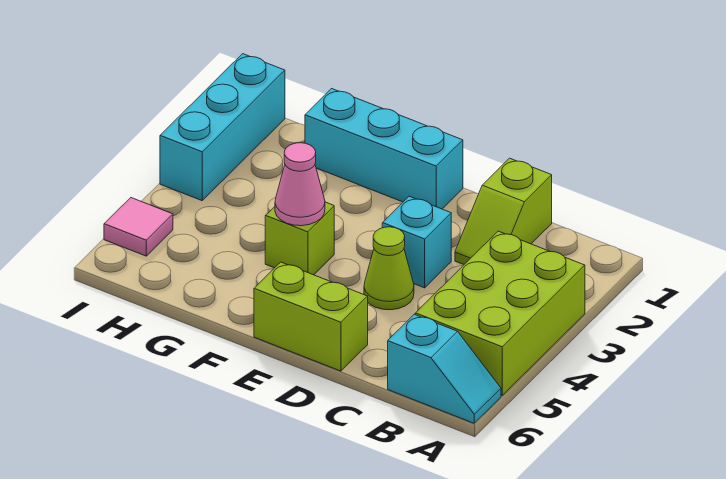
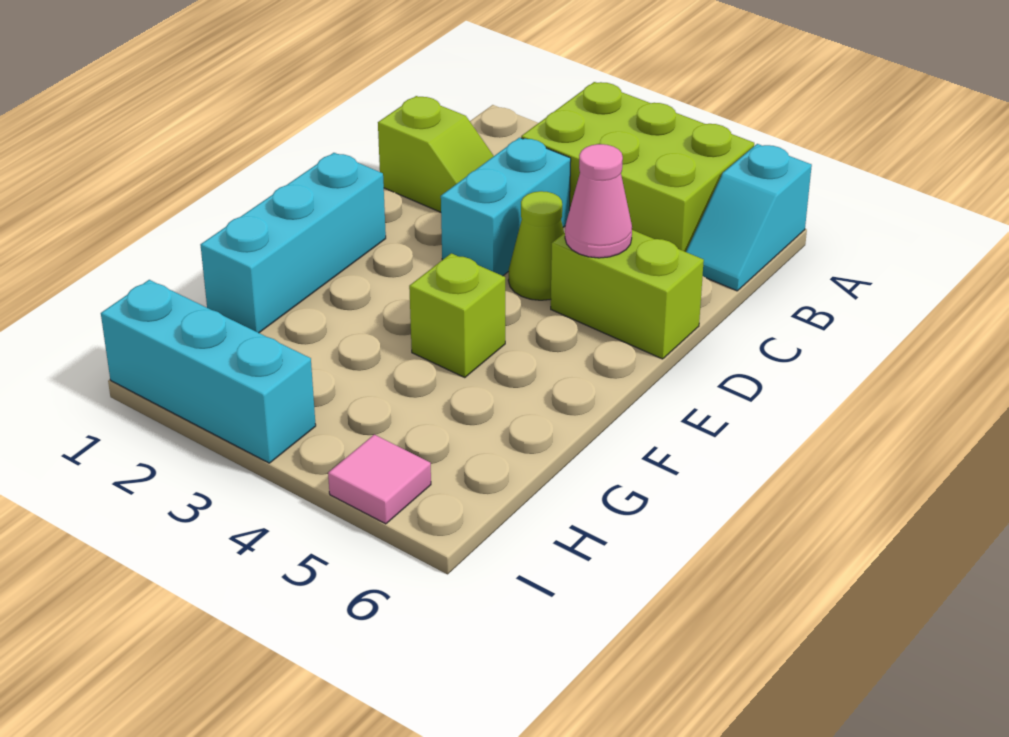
cyan 1x2 slope [388,314,501,423] -> cyan 1x2 slope turned to [686,144,812,291]
cyan 1x1 brick [382,196,451,288] -> cyan 1x2 brick [441,138,571,276]
lime 1x2 brick [254,262,368,371] -> lime 1x2 brick turned to [551,230,704,359]
pink 1x1 cone [275,143,325,226] -> pink 1x1 cone moved to [565,144,632,258]

